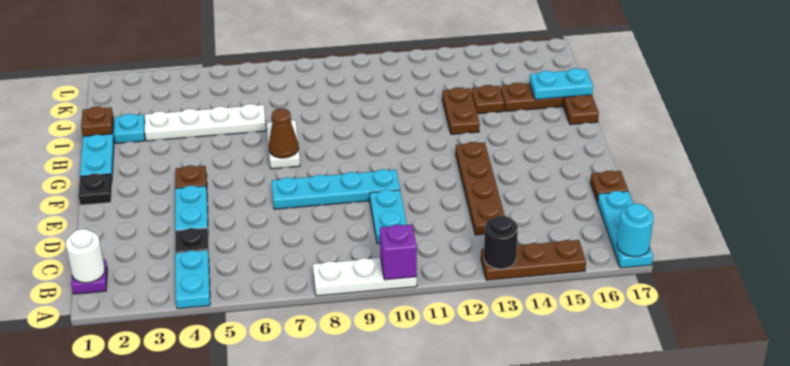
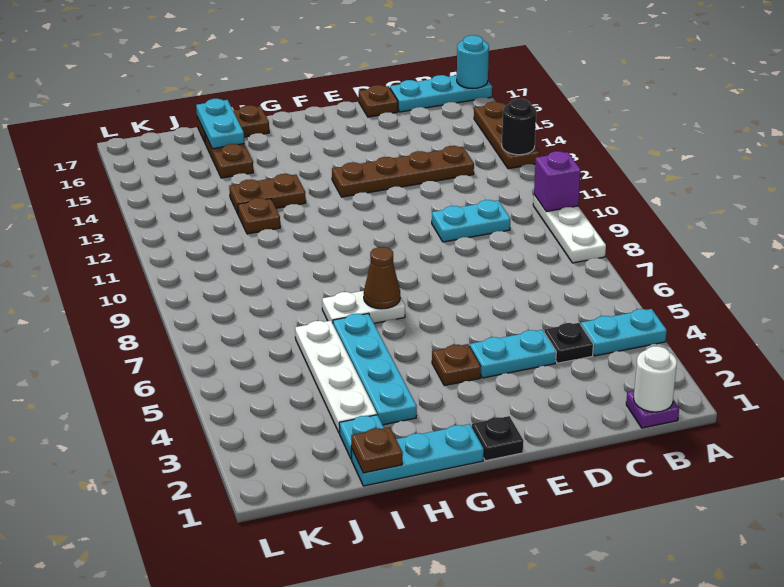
cyan 1x4 plate [272,169,400,209] -> cyan 1x4 plate moved to [333,313,417,425]
brown 1x1 plate [471,85,504,114] -> brown 1x1 plate moved to [238,198,280,234]

